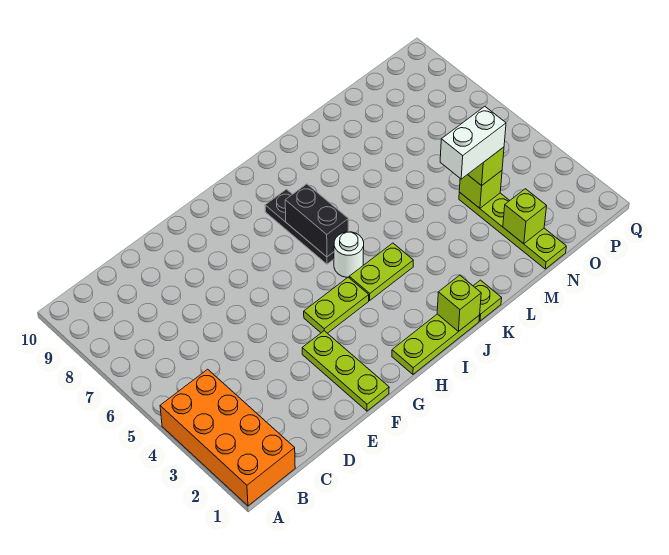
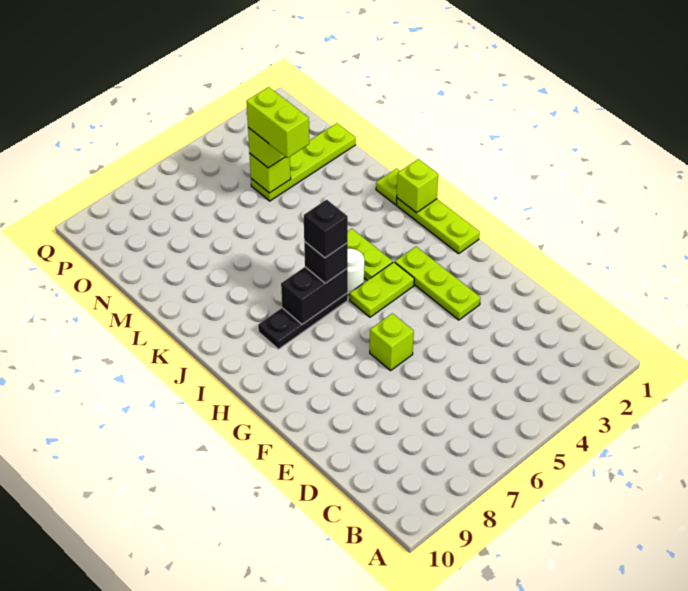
orange 2x4 brick [160,369,295,506] -> none
lime 1x3 plate [302,331,389,411] -> lime 1x3 plate turned to [395,247,480,320]
lime 1x2 plate [304,277,369,333] -> lime 1x2 plate turned to [350,262,414,317]
none -> black 1x1 brick [304,242,348,283]
none -> black 1x1 brick [304,200,348,258]
white 1x2 brick [440,106,506,179] -> lime 1x2 brick [246,87,309,158]
lime 1x1 brick [503,189,547,244] -> lime 1x1 brick moved to [370,313,414,370]

